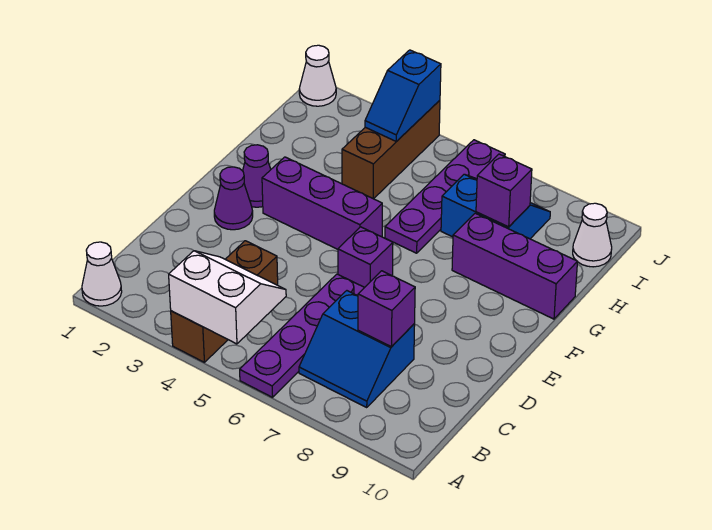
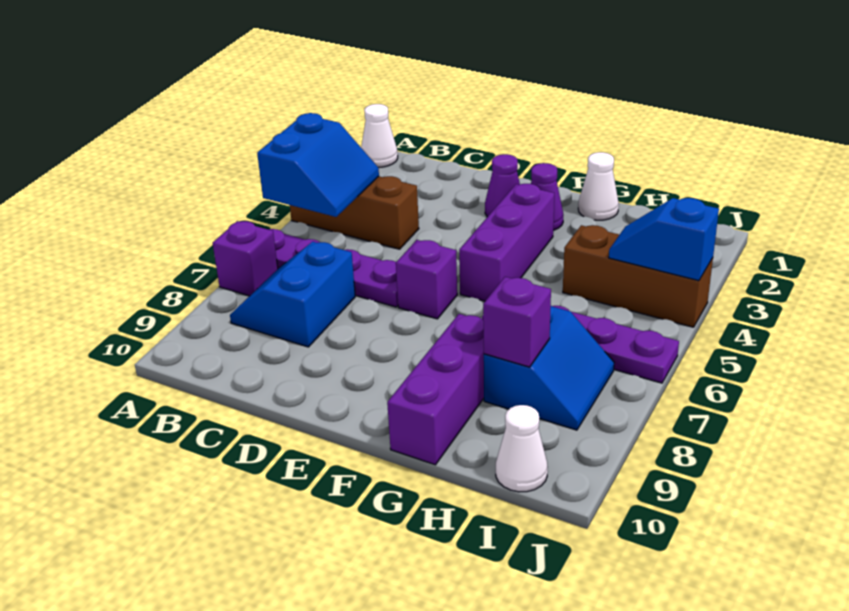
white 2x2 slope [169,251,286,344] -> blue 2x2 slope [257,113,379,217]
purple 1x1 brick [358,271,415,347] -> purple 1x1 brick moved to [213,221,278,296]
white 1x1 cone [299,45,336,106] -> white 1x1 cone moved to [578,152,619,220]

